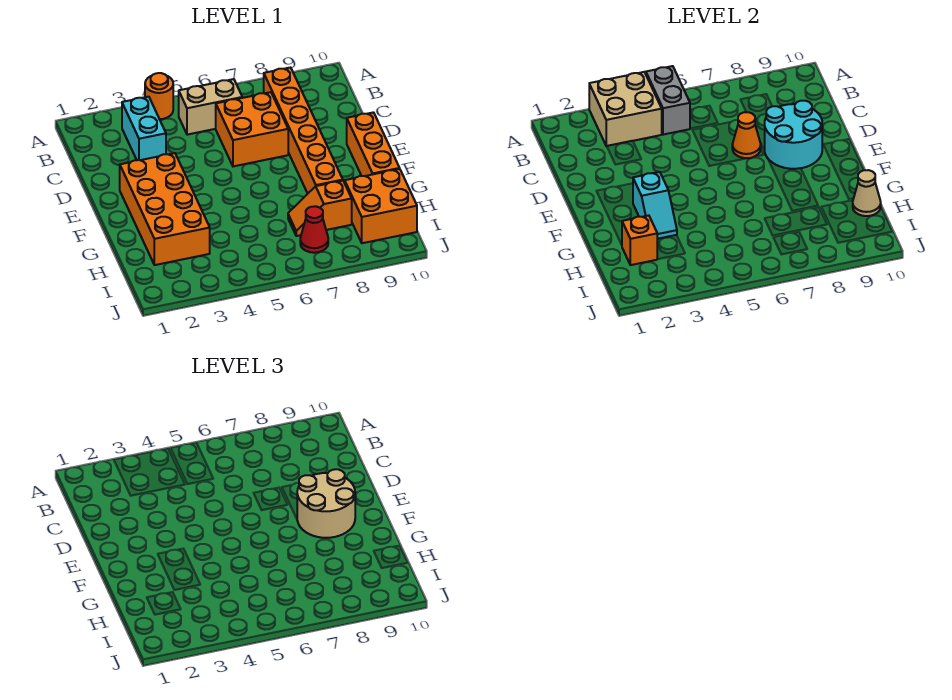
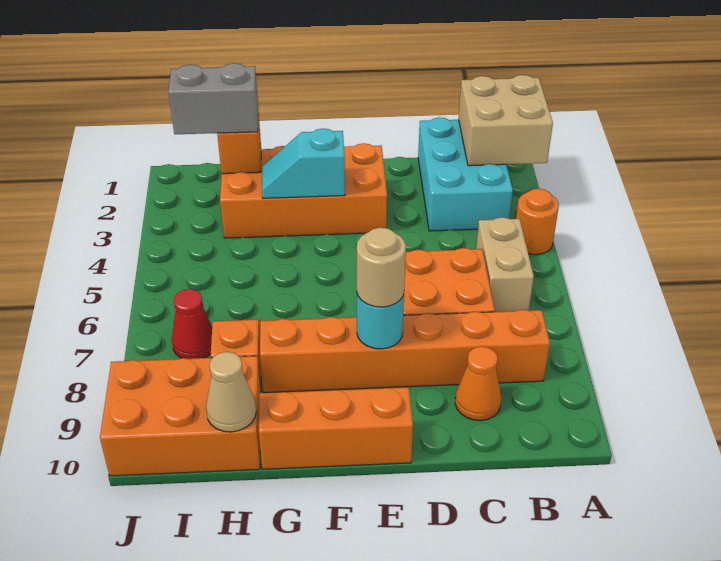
tan 2x2 brick [589,72,662,146] -> tan 2x2 brick moved to [459,75,553,166]
grey 1x2 brick [646,66,690,135] -> grey 1x2 brick moved to [168,63,258,134]
cyan 1x2 brick [122,97,166,160] -> cyan 2x3 brick [418,117,513,231]
orange 1x1 cone [732,112,761,158] -> orange 1x1 cone moved to [455,346,501,421]
cyan 2x2 round brick [765,101,822,169] -> cyan 1x1 round brick [357,294,404,349]
tan 2x2 round brick [297,469,355,538] -> tan 1x1 round brick [357,228,406,307]
orange 2x2 brick [345,169,417,243] -> orange 2x3 brick [100,356,261,476]

